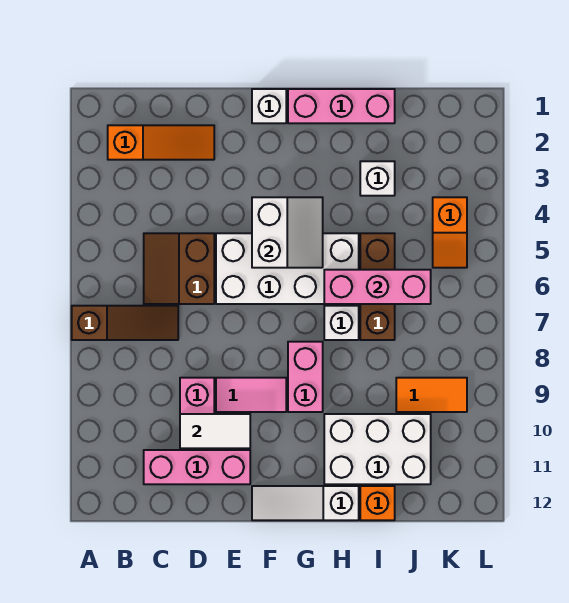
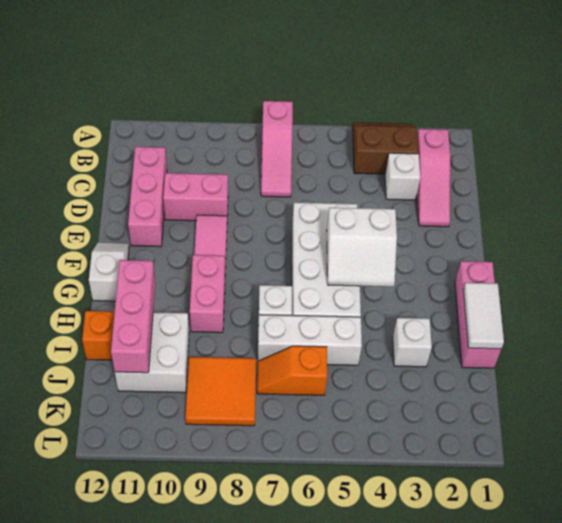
brown 1x3 slope [72,306,178,340] -> pink 1x3 slope [261,101,293,197]
orange 1x3 slope [108,125,214,160] -> pink 1x3 slope [417,129,450,227]
brown 2x2 slope [144,233,214,304] -> brown 2x2 slope moved to [353,122,419,174]
white 1x2 tile [180,414,250,448] -> white 1x2 tile moved to [463,283,504,349]
white 1x1 brick [252,89,286,123] -> white 1x1 brick moved to [385,153,420,200]
white 1x3 slope [252,486,359,520] -> white 1x2 slope [89,243,129,301]
pink 1x2 brick [288,342,323,412] -> pink 1x2 brick turned to [190,255,225,333]
pink 1x3 brick [324,270,431,304] -> pink 1x3 brick moved to [111,260,155,373]
white 2x3 brick [324,414,431,484] -> white 2x2 brick [115,312,189,393]
brown 1x3 brick [360,233,395,340] -> white 1x3 brick [258,315,362,365]
orange 1x2 tile [396,378,467,412] -> orange 2x2 tile [186,357,256,426]
orange 1x2 slope [433,197,467,268] -> orange 1x2 slope moved to [257,346,327,395]

